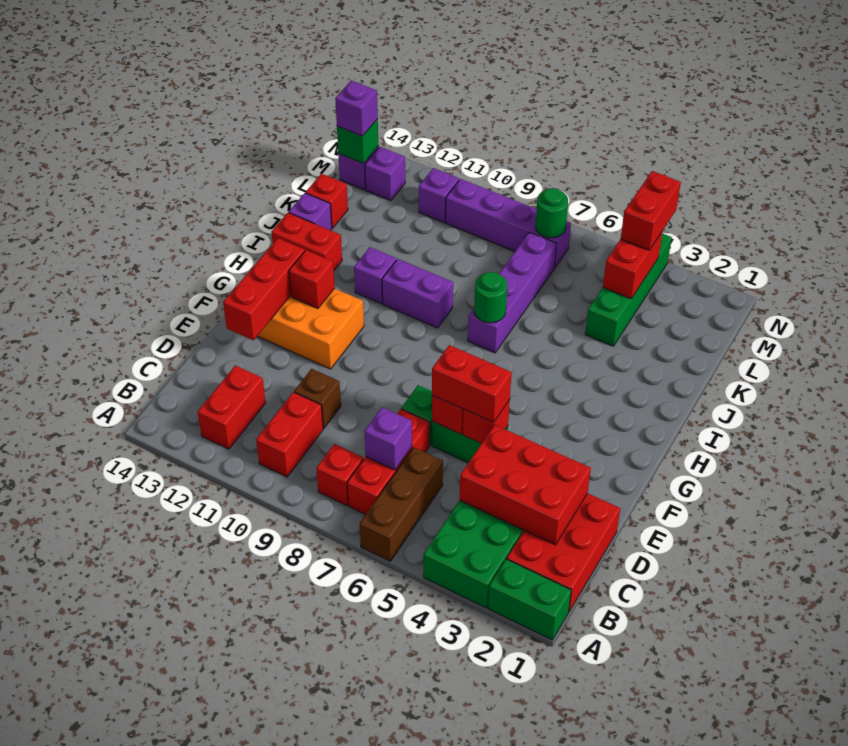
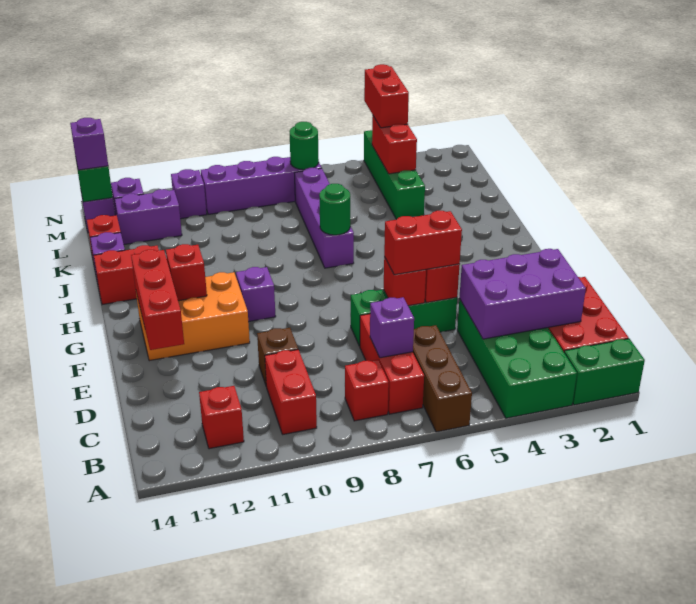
red 1x2 brick [198,365,266,449] -> red 1x1 brick [199,386,244,449]
red 2x3 brick [460,425,591,545] -> purple 2x3 brick [459,249,586,339]
purple 1x2 brick [382,259,453,328] -> purple 1x2 brick moved to [115,189,182,244]
purple 1x1 brick [354,247,396,303] -> purple 1x1 brick moved to [236,267,276,322]

